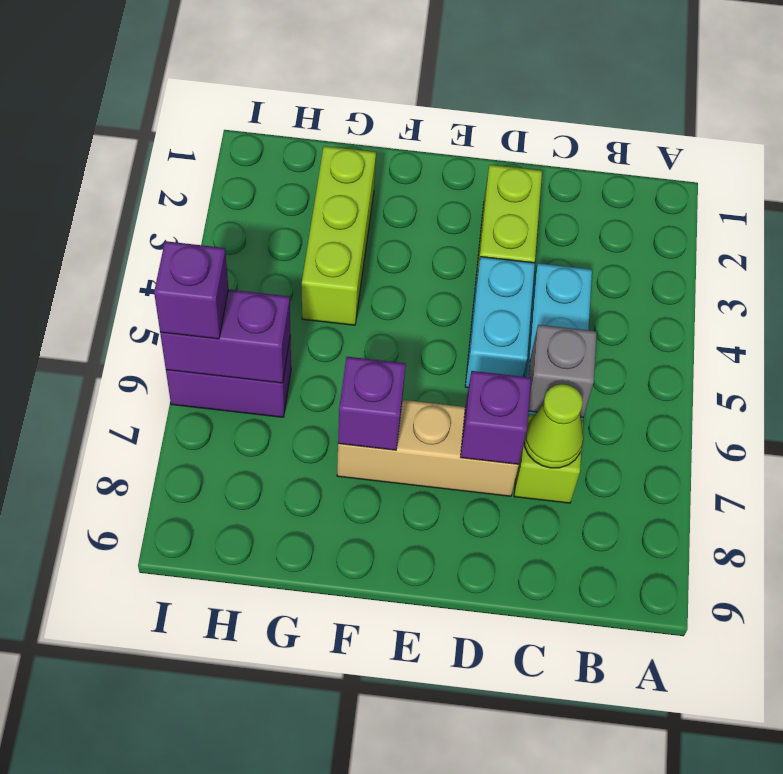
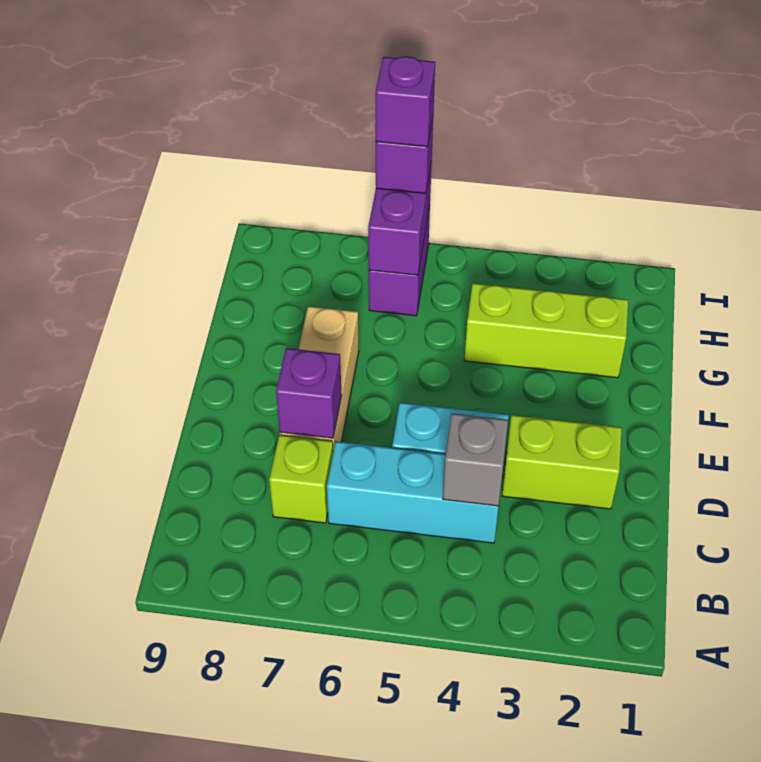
grey 1x1 brick [528,325,597,417] -> grey 1x1 brick moved to [443,413,508,506]
lime 1x1 cone [524,384,583,468] -> none
purple 1x1 brick [338,357,406,450] -> purple 1x1 brick moved to [376,56,435,147]

